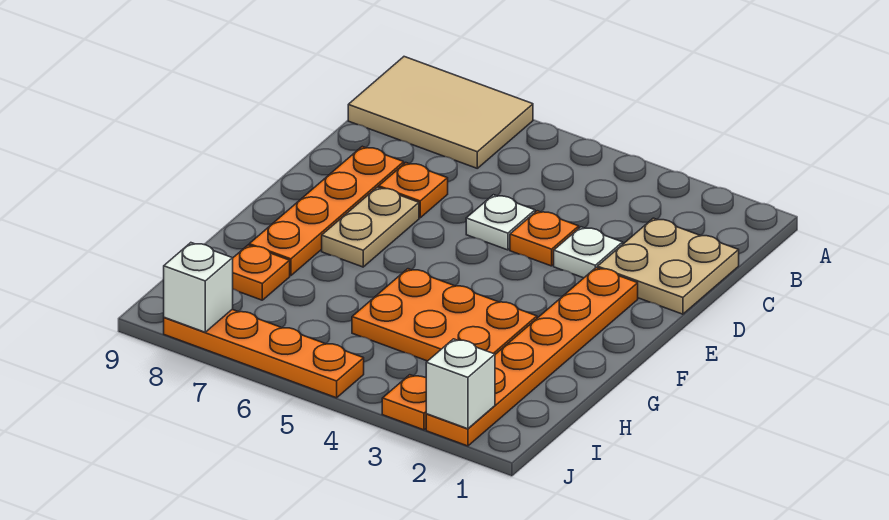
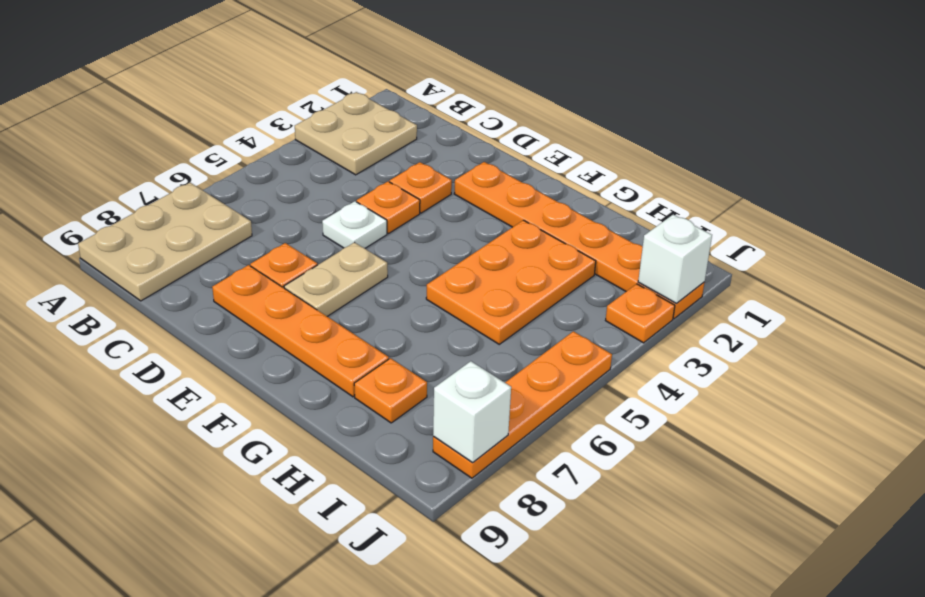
tan 2x3 tile [348,57,533,168] -> tan 2x3 plate [78,183,252,301]
tan 2x2 plate [598,218,739,314] -> tan 2x2 plate moved to [295,92,417,175]
white 1x1 plate [554,227,623,278] -> orange 1x1 plate [390,162,452,213]
tan 1x2 plate [322,187,419,267] -> tan 1x2 plate turned to [284,242,388,317]

